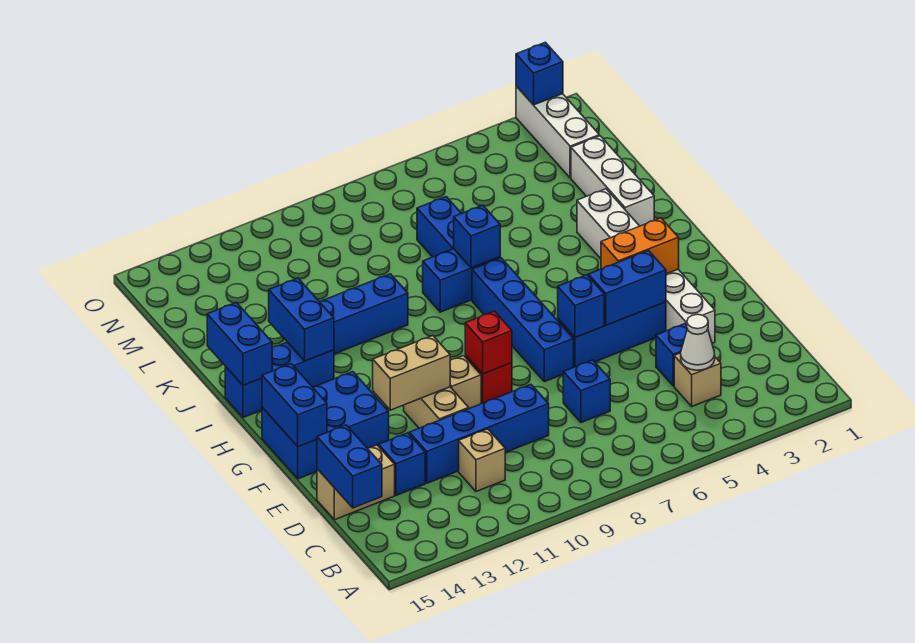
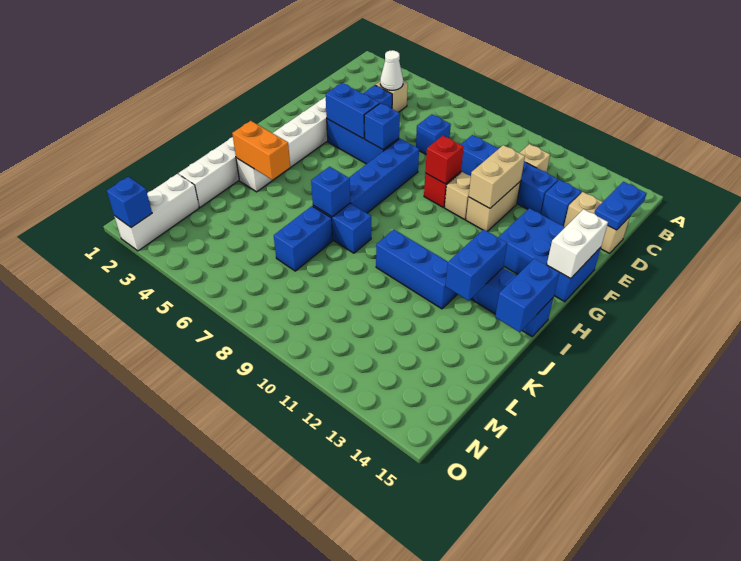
blue 1x2 brick [317,425,382,508] -> blue 1x2 plate [594,182,647,230]
tan 1x2 brick [373,336,450,410] -> tan 1x2 brick turned to [469,145,525,208]
blue 1x2 brick [262,364,327,447] -> white 1x2 brick [547,209,608,279]
orange 1x2 brick [601,218,679,274] -> orange 1x2 brick moved to [232,121,290,180]

